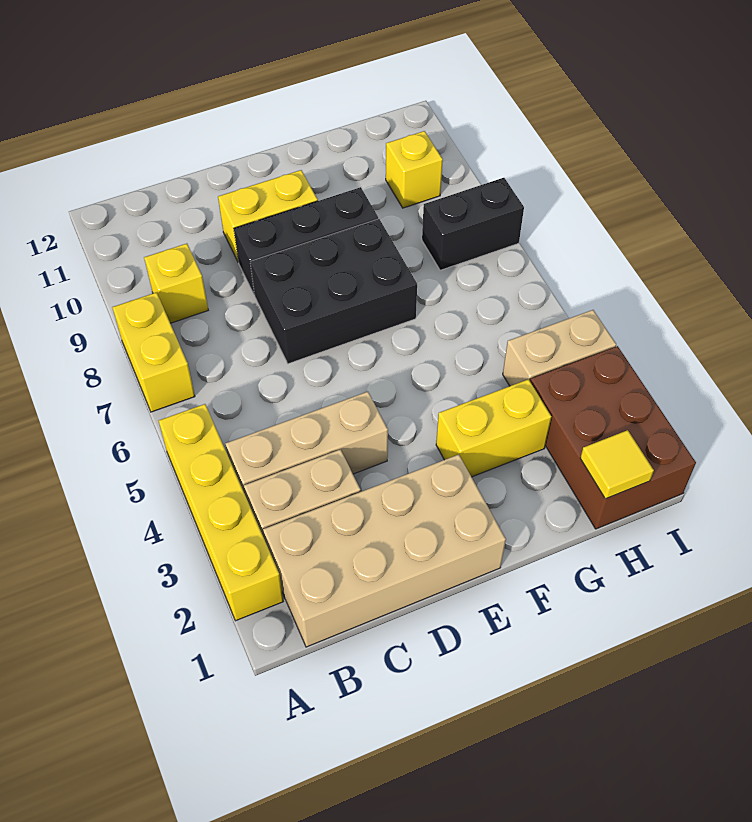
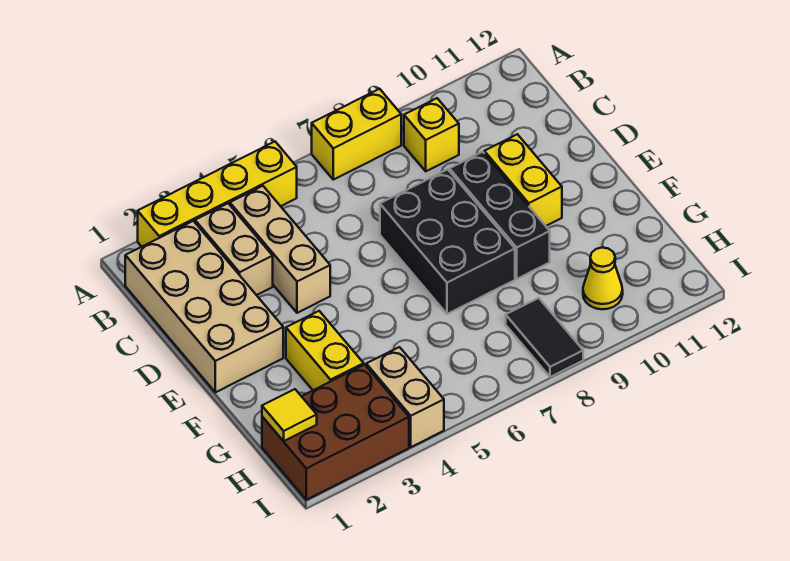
black 1x2 brick [422,178,524,270] -> black 1x2 tile [506,298,583,377]
yellow 1x1 brick [386,131,443,208] -> yellow 1x1 cone [583,248,623,309]

